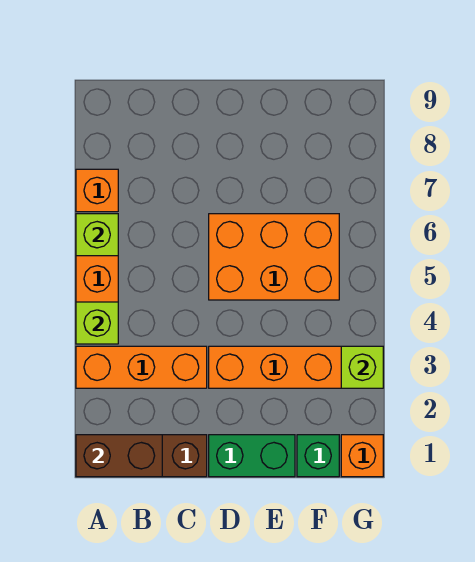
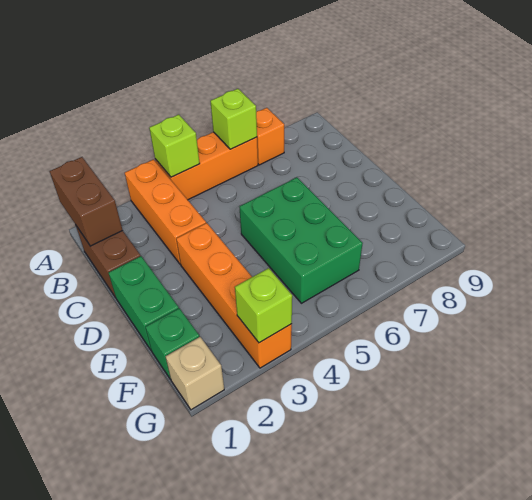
orange 2x3 brick [209,214,339,300] -> green 2x3 brick [239,177,363,303]
orange 1x1 brick [341,435,383,477] -> tan 1x1 brick [166,337,224,410]

